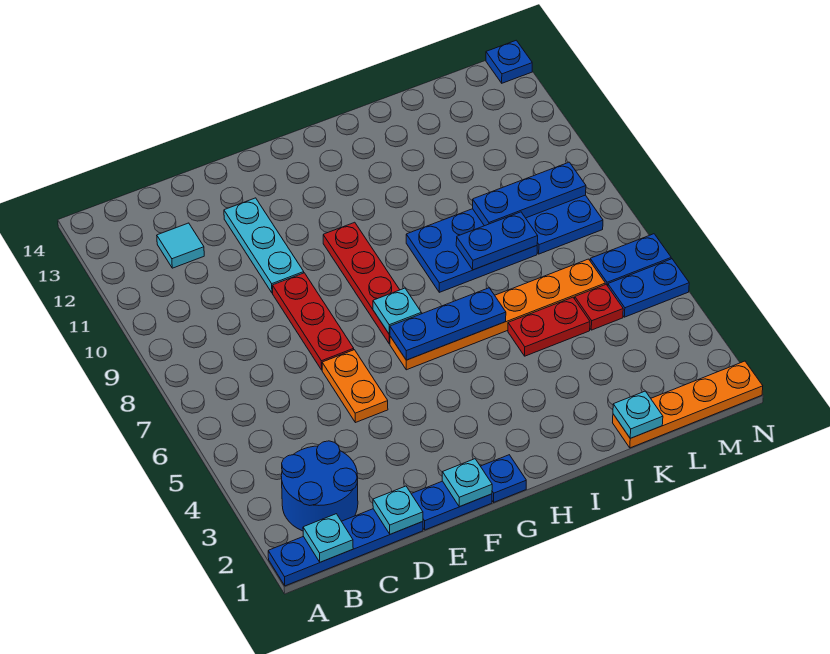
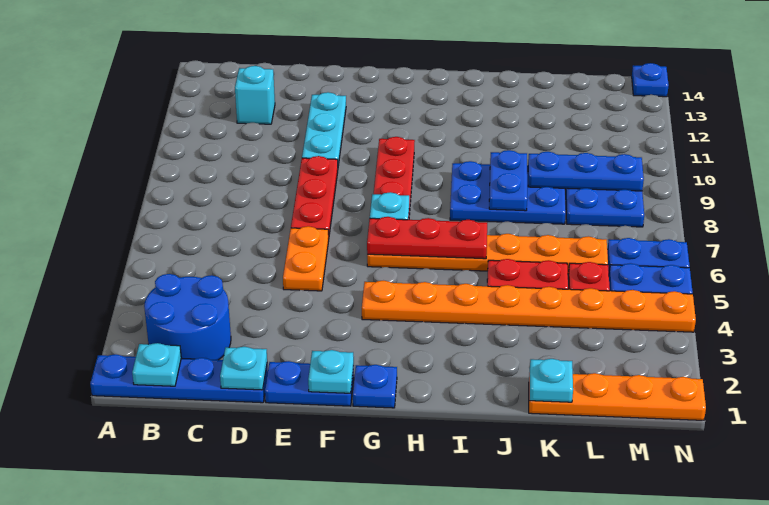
cyan 1x1 tile [157,223,204,268] -> cyan 1x1 brick [235,66,275,124]
none -> orange 1x8 plate [362,281,696,332]
blue 1x3 plate [390,288,506,360] -> red 1x3 plate [367,217,487,259]
blue 1x2 plate [456,212,538,270] -> blue 1x2 plate turned to [489,150,527,211]

